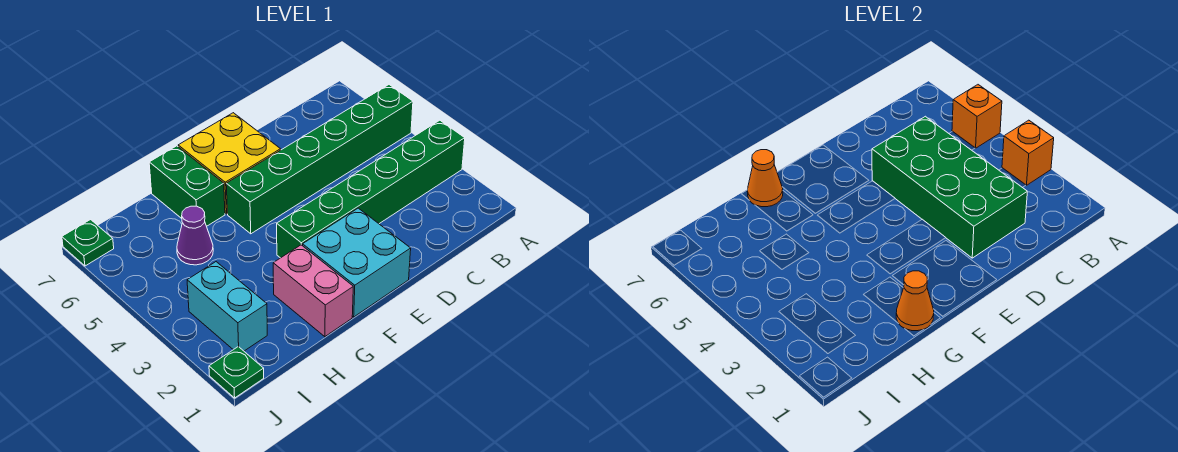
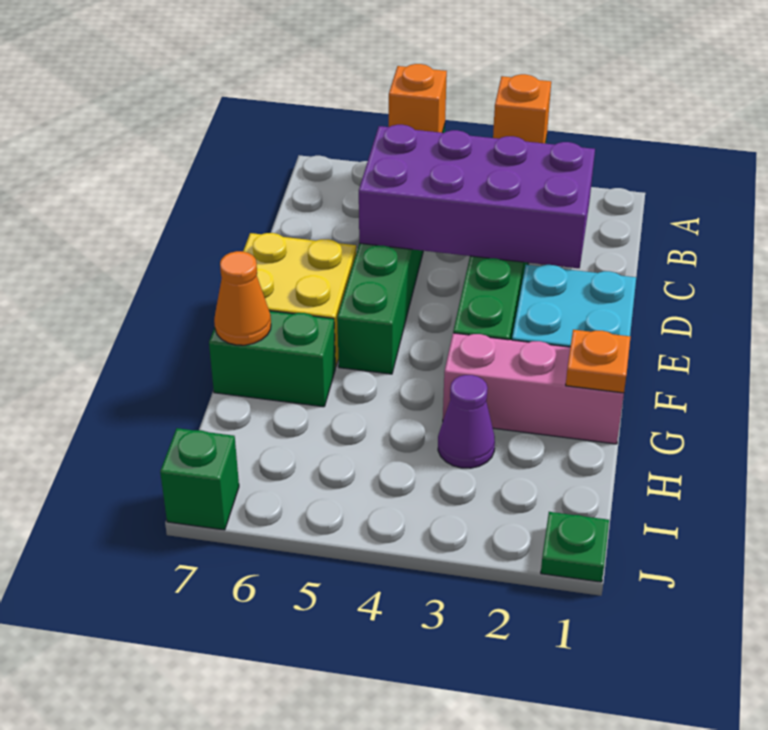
green 2x4 brick [872,116,1027,258] -> purple 2x4 brick [359,125,595,268]
pink 1x2 brick [273,245,353,337] -> pink 1x3 brick [443,333,624,444]
orange 1x1 cone [896,271,934,331] -> orange 1x1 plate [566,330,631,393]
purple 1x1 cone [177,206,213,265] -> purple 1x1 cone moved to [438,375,495,468]
cyan 1x2 brick [187,262,267,351] -> none
green 1x1 plate [62,220,114,266] -> green 1x1 brick [160,428,239,530]

